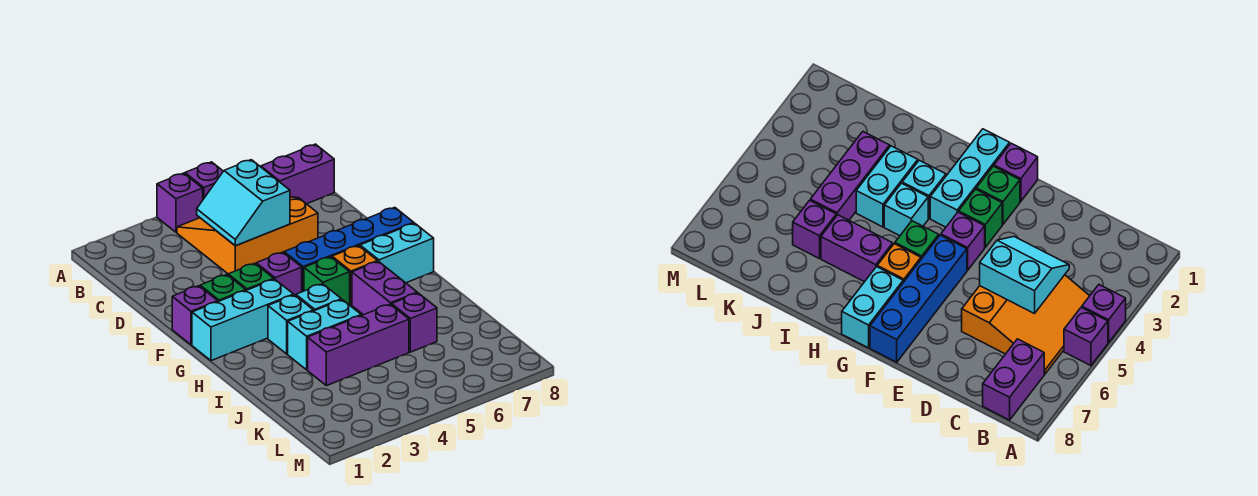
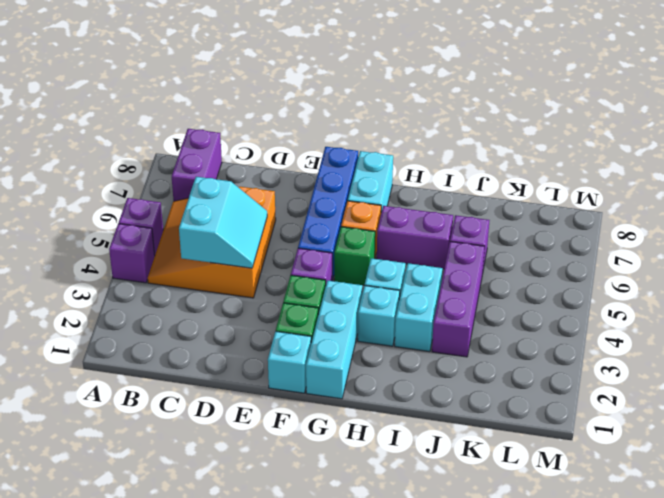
cyan 2x2 slope [197,160,290,246] -> cyan 2x2 slope turned to [179,177,267,268]
purple 1x1 brick [172,286,218,345] -> cyan 1x1 brick [268,331,311,393]

